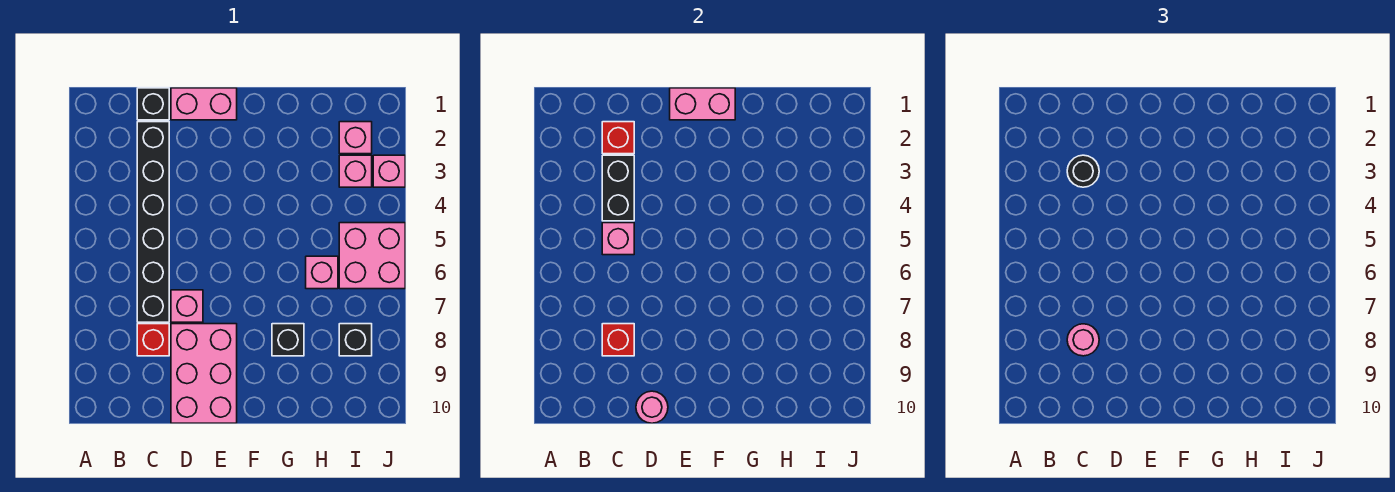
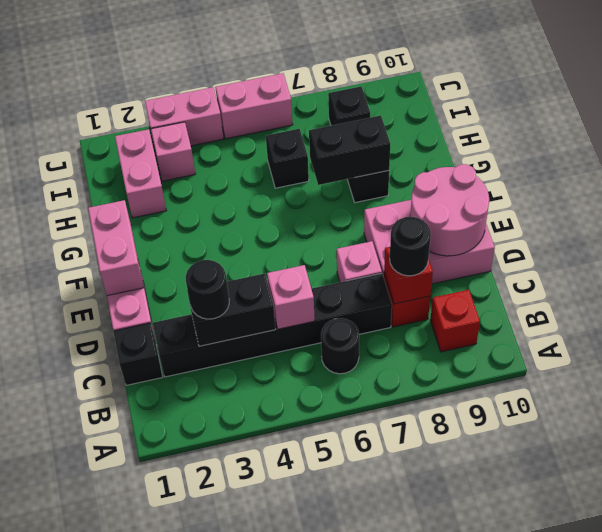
none -> black 1x1 round brick [321,318,359,374]
red 1x1 brick [602,122,634,154] -> red 1x1 brick moved to [430,290,480,352]
pink 1x1 round brick [1067,324,1099,356] -> black 1x1 round brick [390,217,431,276]
pink 1x1 round brick [636,391,668,423] -> pink 2x2 round brick [410,164,489,256]
none -> black 1x2 brick [309,116,390,185]
pink 1x1 brick [306,256,338,289] -> black 1x1 brick [266,129,309,188]
pink 1x1 brick [339,122,372,154] -> pink 1x2 brick [115,129,166,218]
pink 2x2 brick [339,223,405,289] -> pink 1x2 brick [215,73,293,139]
pink 1x1 brick [373,155,405,187] -> pink 1x2 brick [145,87,224,146]

